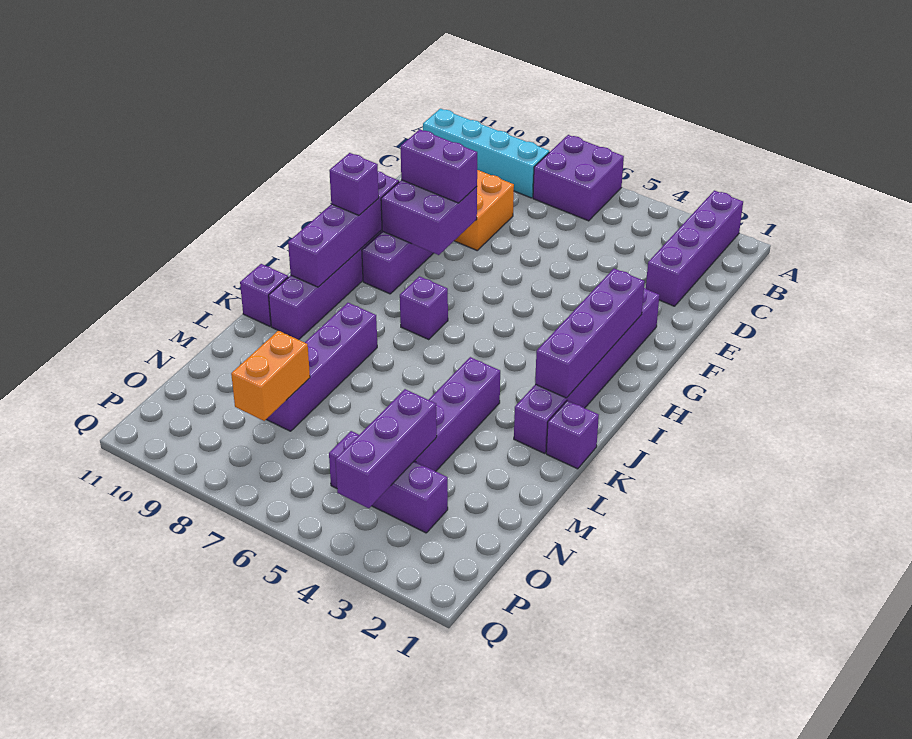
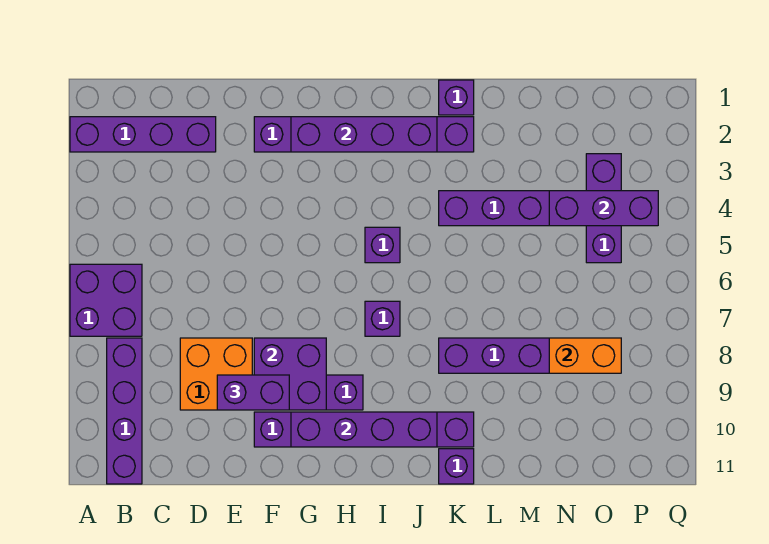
cyan 1x4 brick [423,109,549,198] -> purple 1x4 brick [107,338,142,484]
purple 1x2 brick [401,129,477,203] -> purple 1x2 brick turned to [217,375,289,410]
purple 1x1 brick [329,153,379,215] -> purple 1x1 brick moved to [365,227,400,263]

